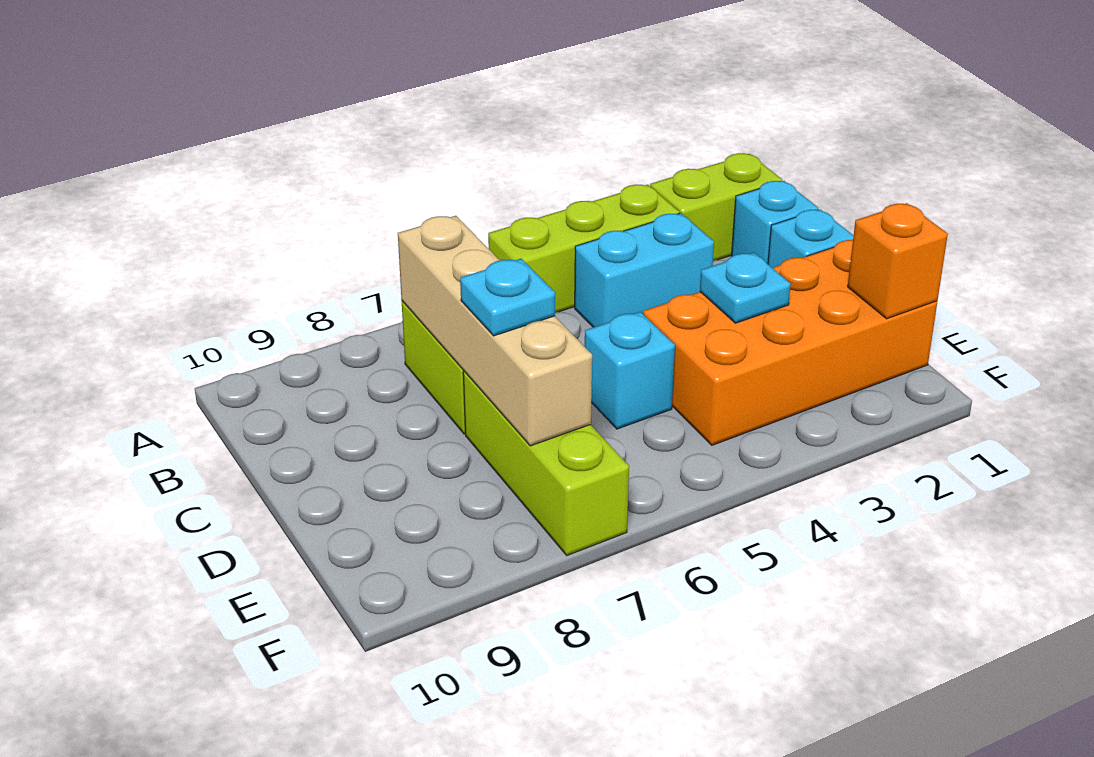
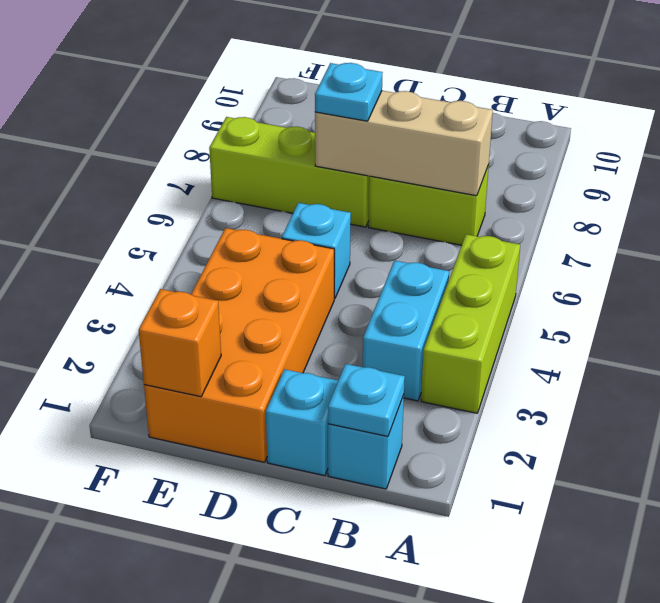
lime 1x2 brick [650,153,782,261] -> none
tan 1x4 brick [398,216,592,446] -> tan 1x3 brick [315,91,493,196]
cyan 1x1 plate [700,253,791,323] -> cyan 1x1 plate moved to [328,364,405,436]

